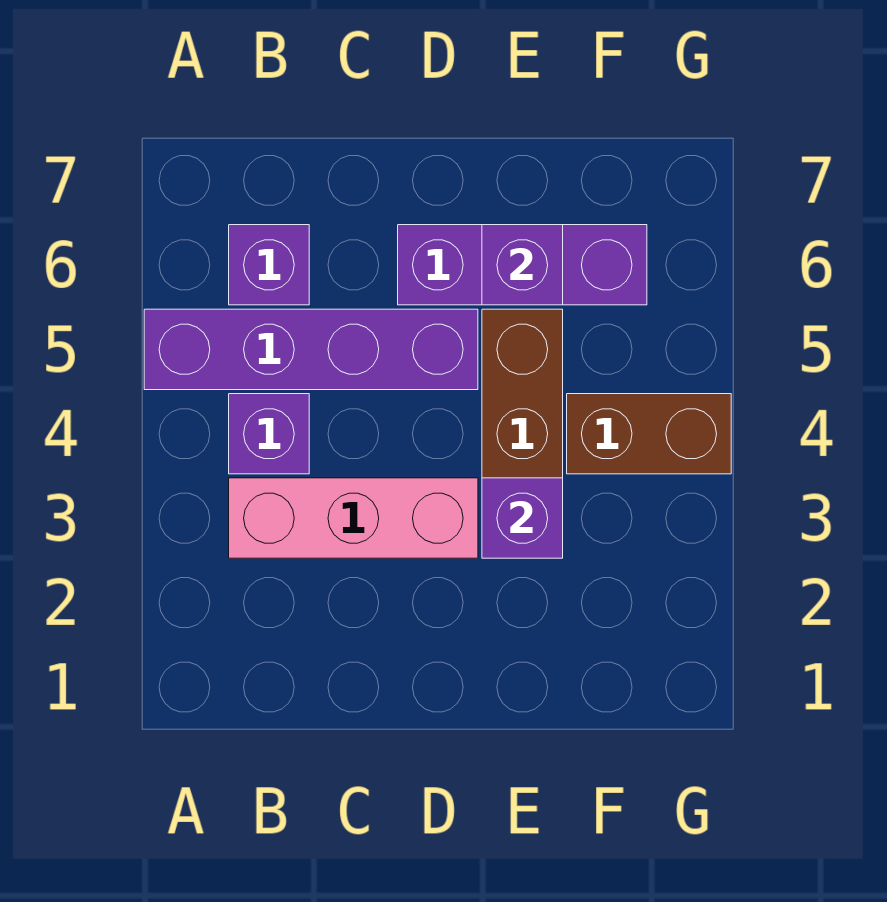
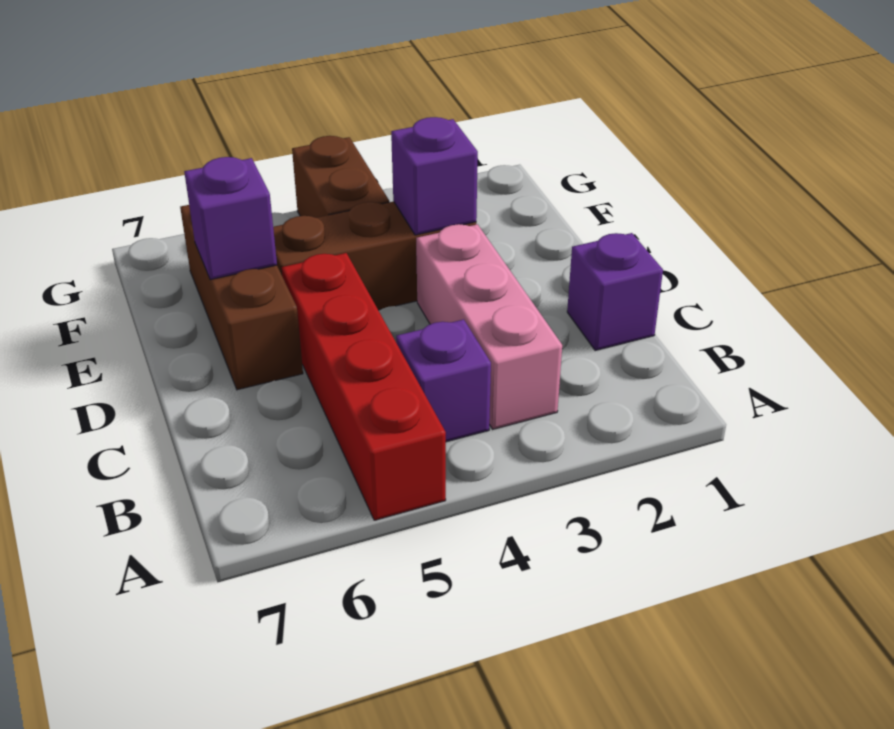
purple 1x4 brick [144,309,478,390] -> red 1x4 brick [281,253,446,520]
purple 1x1 brick [229,225,309,305] -> purple 1x1 brick moved to [567,233,663,350]
purple 1x3 brick [398,225,647,305] -> brown 1x3 brick [180,205,303,390]

